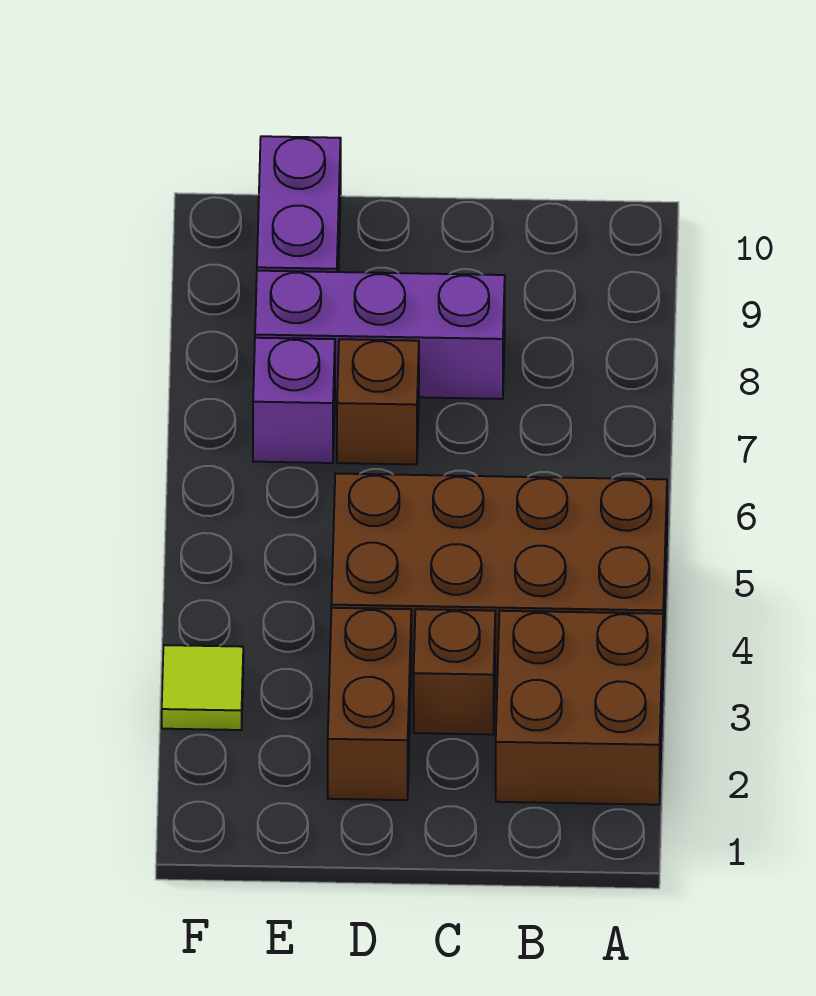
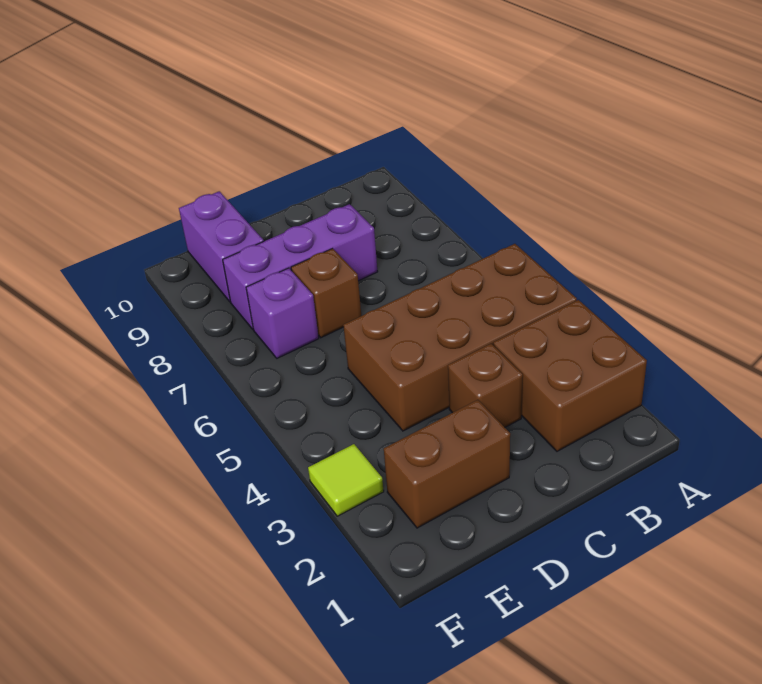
brown 1x2 brick [328,608,411,800] -> brown 1x2 brick turned to [384,400,510,528]

